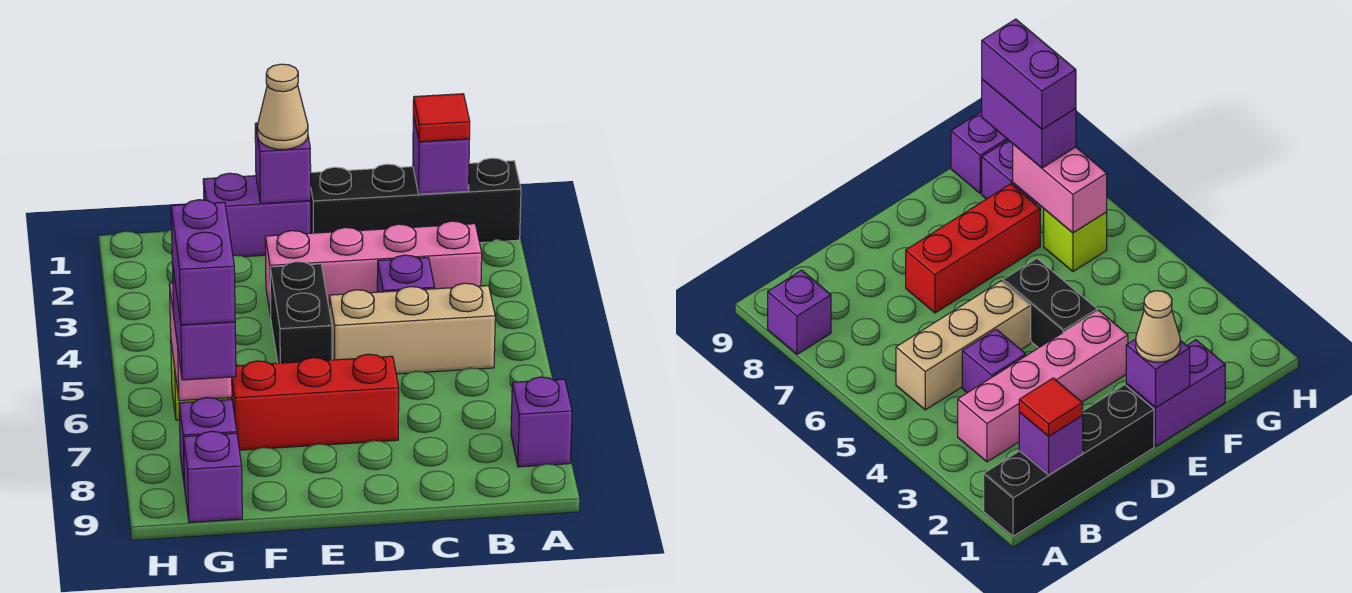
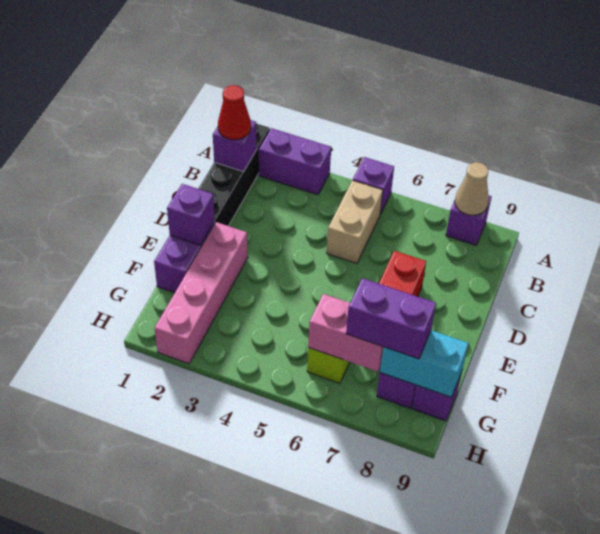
red 1x1 tile [413,94,470,142] -> red 1x1 cone [218,85,251,140]
pink 1x4 brick [265,221,482,316] -> pink 1x4 brick moved to [155,222,248,364]
tan 1x3 brick [329,283,495,374] -> tan 1x2 brick [327,180,383,263]
purple 1x1 brick [377,255,435,292] -> purple 1x1 brick moved to [353,157,394,214]
tan 1x1 cone [257,64,308,149] -> tan 1x1 cone moved to [455,162,489,215]
black 1x2 brick [270,262,332,363] -> none
purple 1x2 brick [171,200,235,325] -> purple 1x2 brick moved to [259,128,331,195]
none -> cyan 1x2 brick [380,330,468,397]

